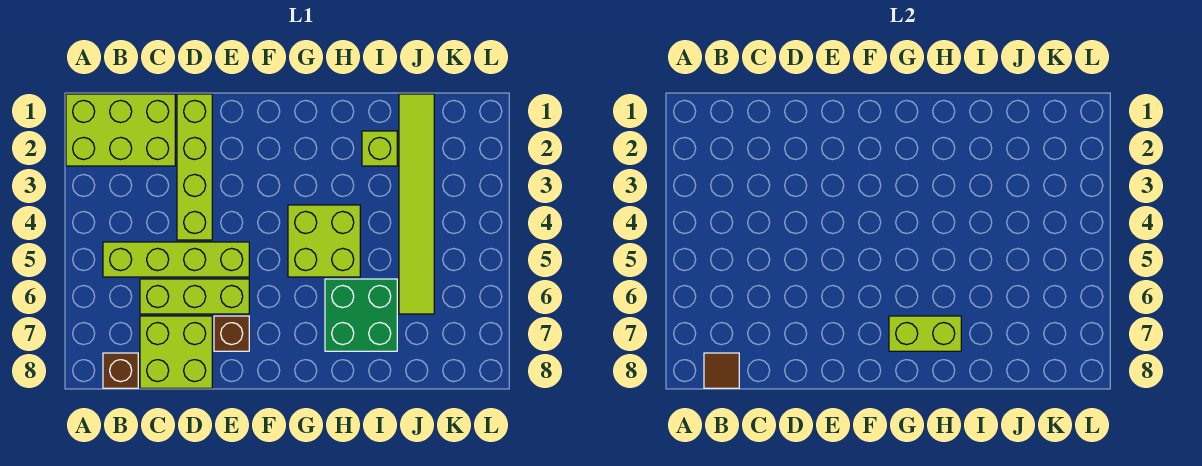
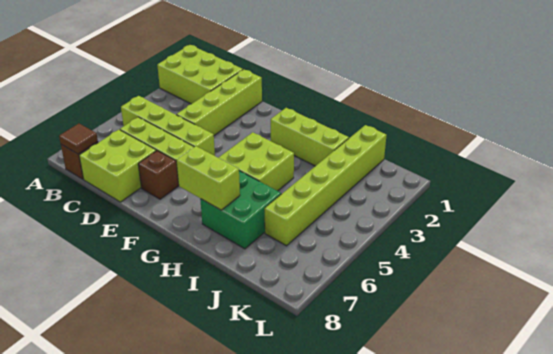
lime 1x1 brick [362,131,397,166] -> lime 1x3 brick [271,108,349,166]
lime 1x6 tile [399,94,434,314] -> lime 1x6 brick [265,125,387,246]

